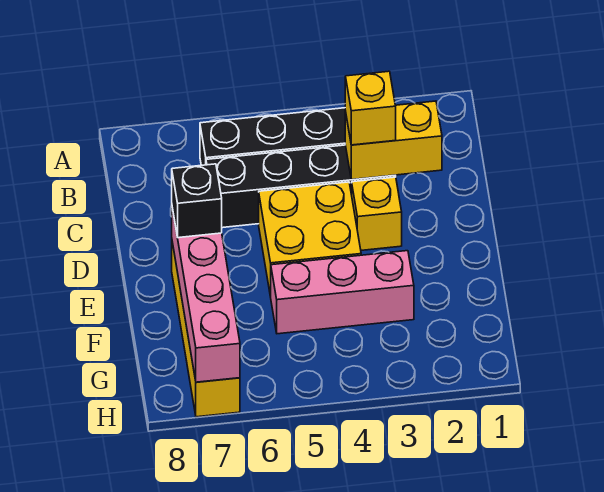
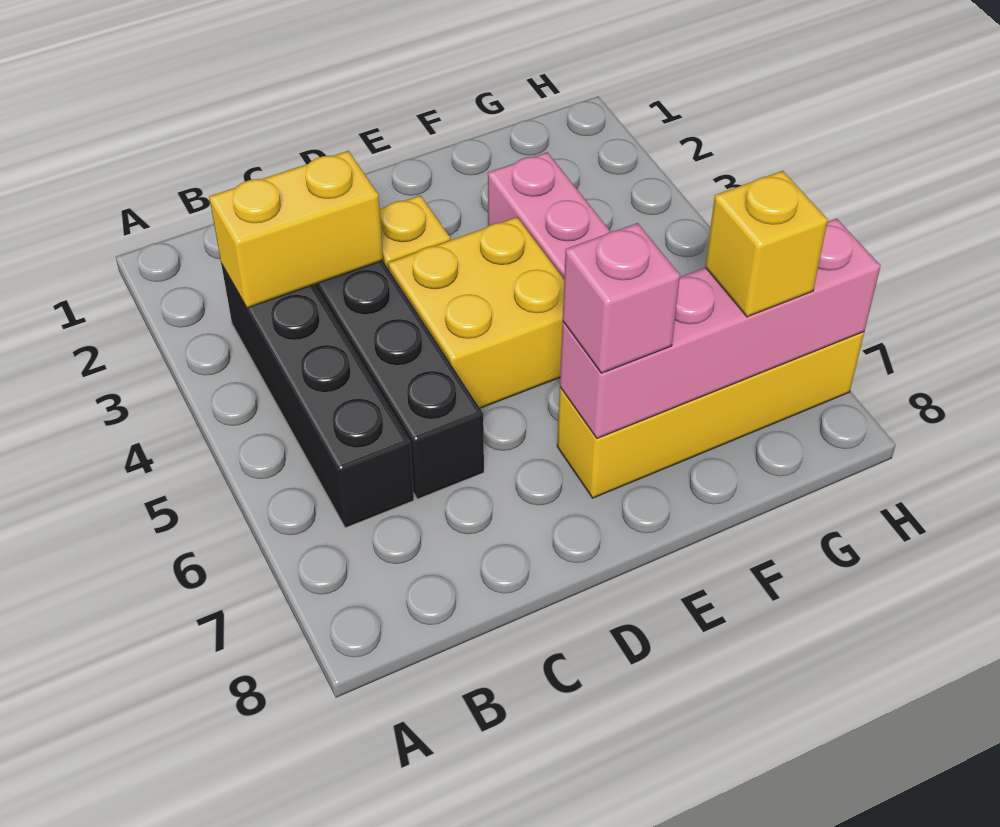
yellow 1x2 brick [345,101,442,180] -> yellow 1x2 brick turned to [209,151,383,308]
yellow 1x1 brick [345,71,396,145] -> yellow 1x1 brick moved to [705,171,828,317]
black 1x1 brick [172,164,222,238] -> pink 1x1 brick [563,223,680,373]

